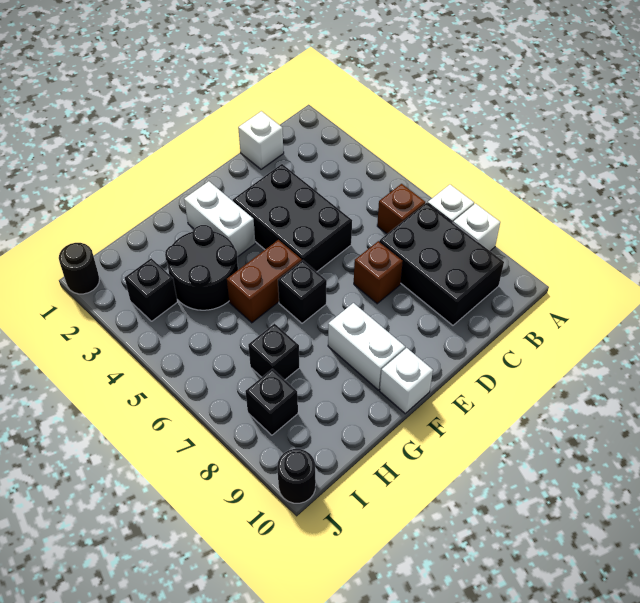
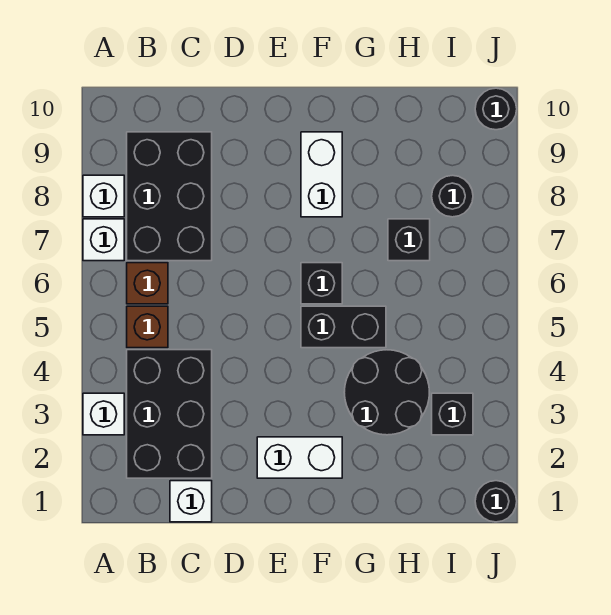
black 2x3 brick [233,164,352,272] -> black 2x3 brick moved to [127,350,212,478]
brown 1x1 brick [354,241,403,304] -> brown 1x1 brick moved to [127,306,168,348]
white 1x2 brick [184,181,255,256] -> white 1x2 brick turned to [257,437,342,478]
brown 1x2 brick [227,240,302,323] -> black 1x2 brick [301,306,386,348]
white 1x1 brick [380,348,433,414] -> white 1x1 brick moved to [83,393,124,435]
black 1x1 brick [245,369,298,435] -> black 1x1 round brick [432,175,473,217]

